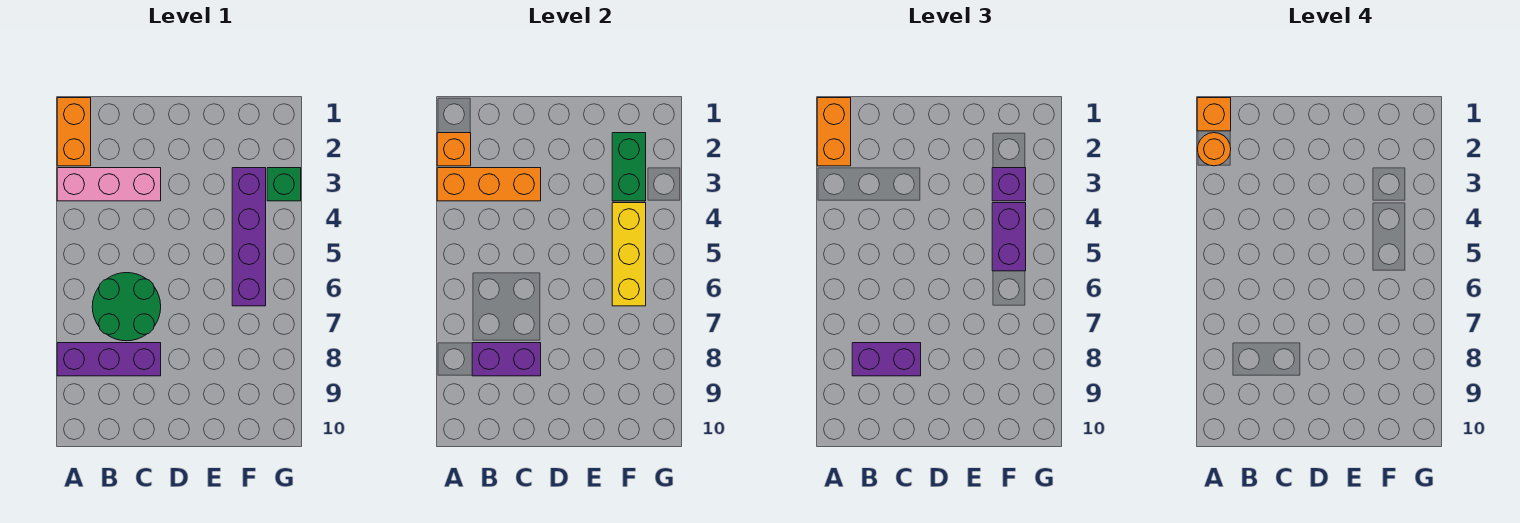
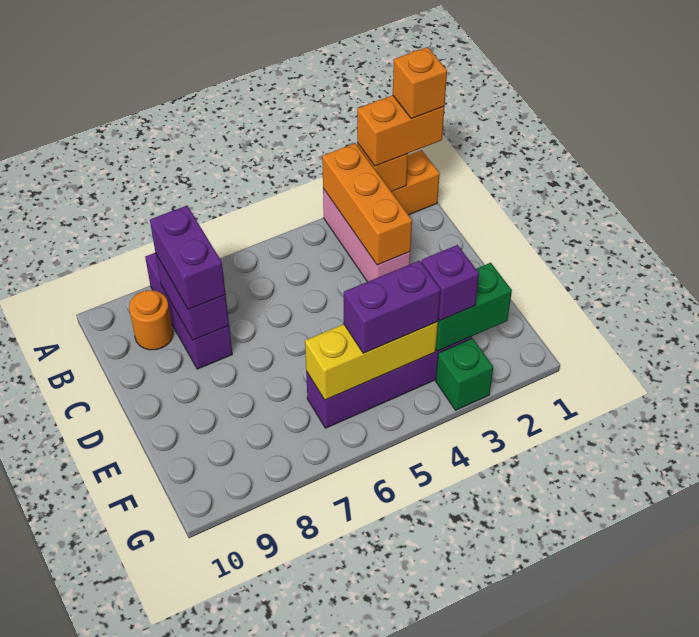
orange 1x1 round brick [1197,133,1231,166] -> orange 1x1 round brick moved to [129,290,173,350]
green 2x2 round brick [92,273,161,341] -> none

